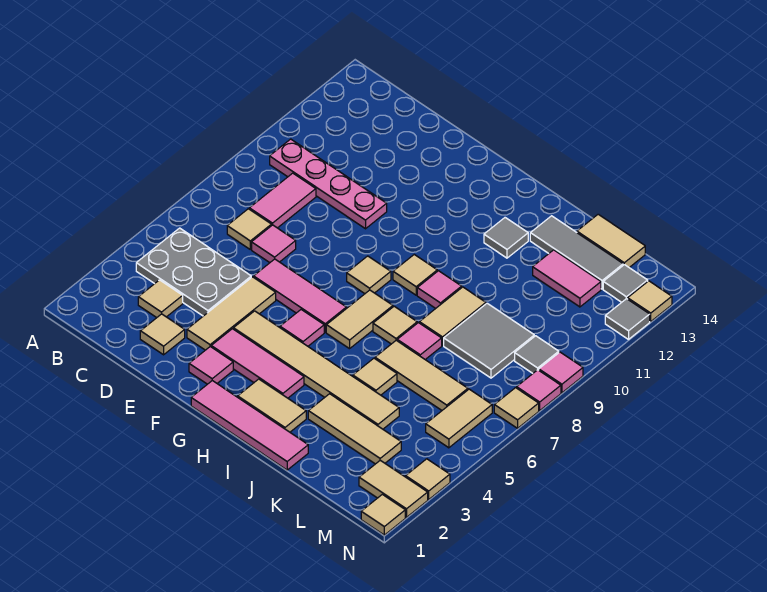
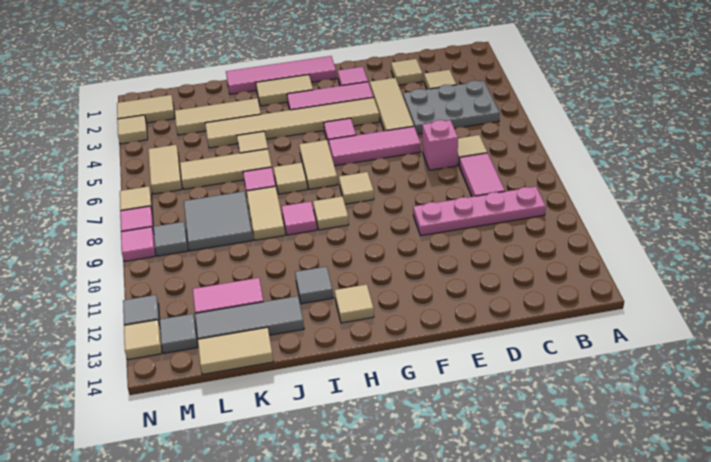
pink 1x1 tile [252,225,296,263] -> pink 1x1 brick [422,120,458,170]
tan 1x1 tile [361,494,405,535] -> tan 1x1 tile moved to [334,284,374,323]

